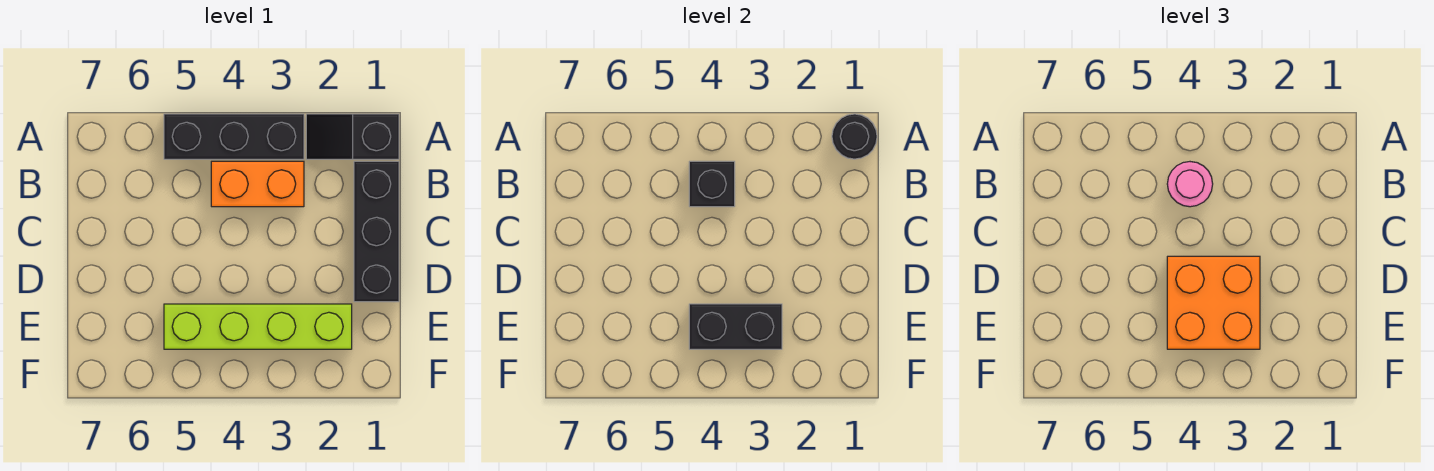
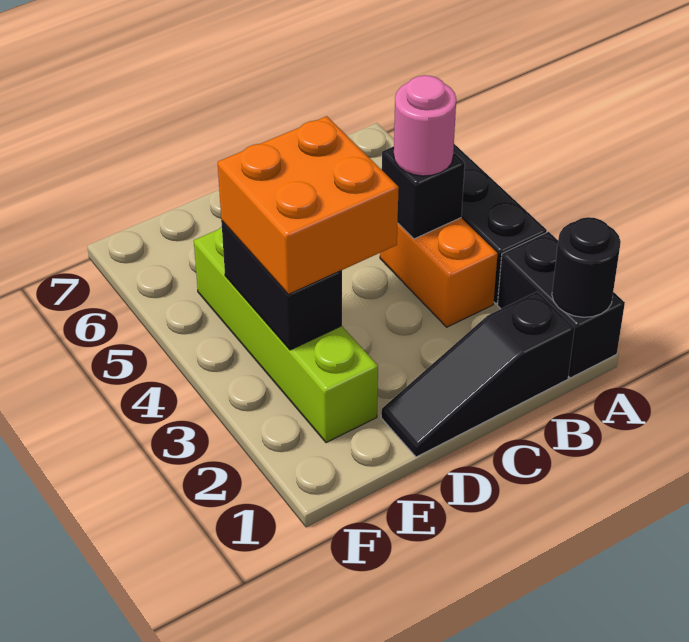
black 1x2 slope [306,114,399,159] -> black 1x2 brick [497,232,625,378]
black 1x3 brick [354,161,399,302] -> black 1x3 slope [381,292,575,457]

